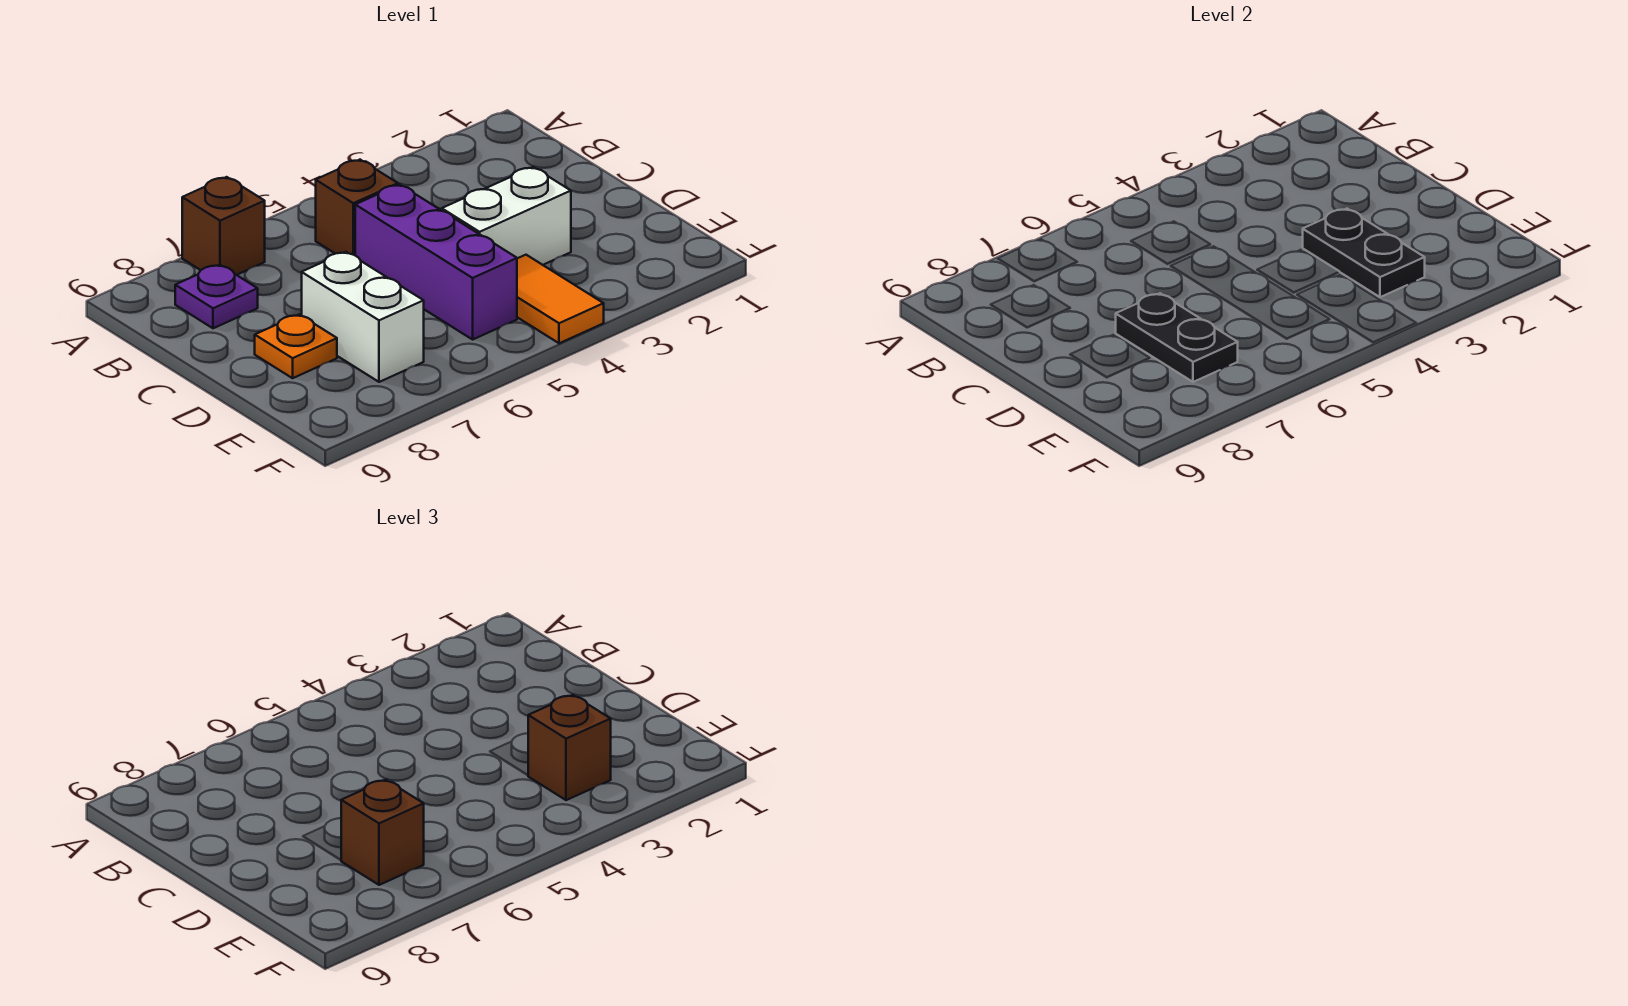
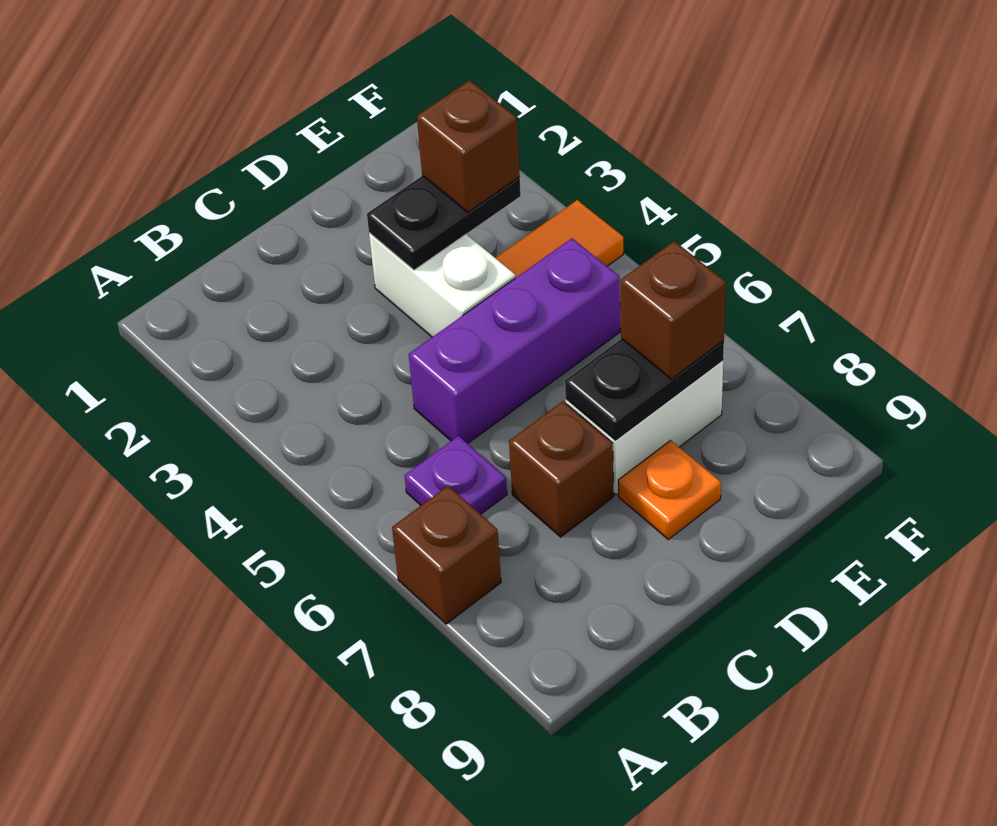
brown 1x1 brick [316,160,398,255] -> brown 1x1 brick moved to [509,401,614,537]
purple 1x1 plate [175,265,258,328] -> purple 1x1 plate moved to [405,436,507,514]

